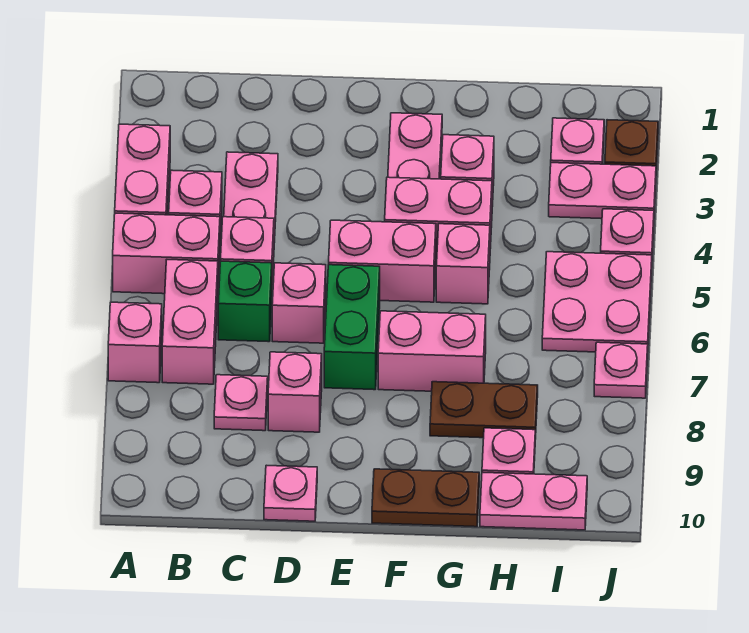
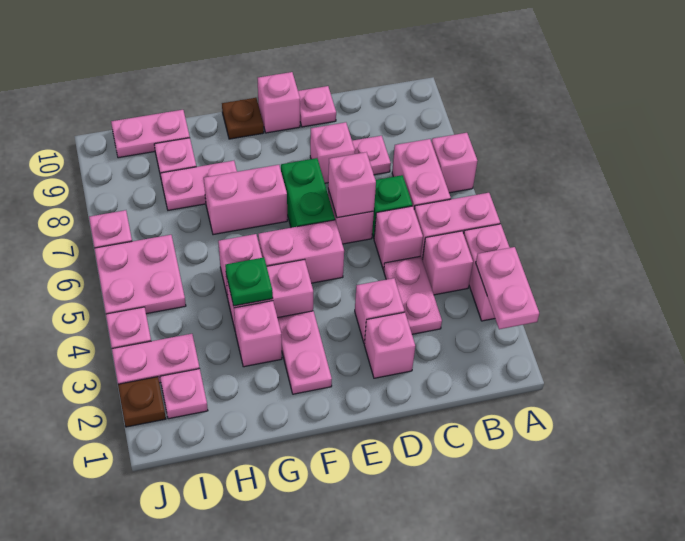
none -> pink 1x2 plate [476,247,539,329]
none -> pink 1x1 brick [364,312,415,378]
none -> pink 1x1 brick [355,278,404,344]
none -> pink 1x1 brick [328,152,376,218]
none -> pink 1x1 brick [258,72,300,133]
brown 1x2 plate [372,469,479,527] -> brown 1x1 plate [222,98,264,139]
none -> green 1x1 plate [225,258,273,306]
brown 1x2 plate [430,382,538,439] -> pink 1x2 plate [160,161,237,210]

